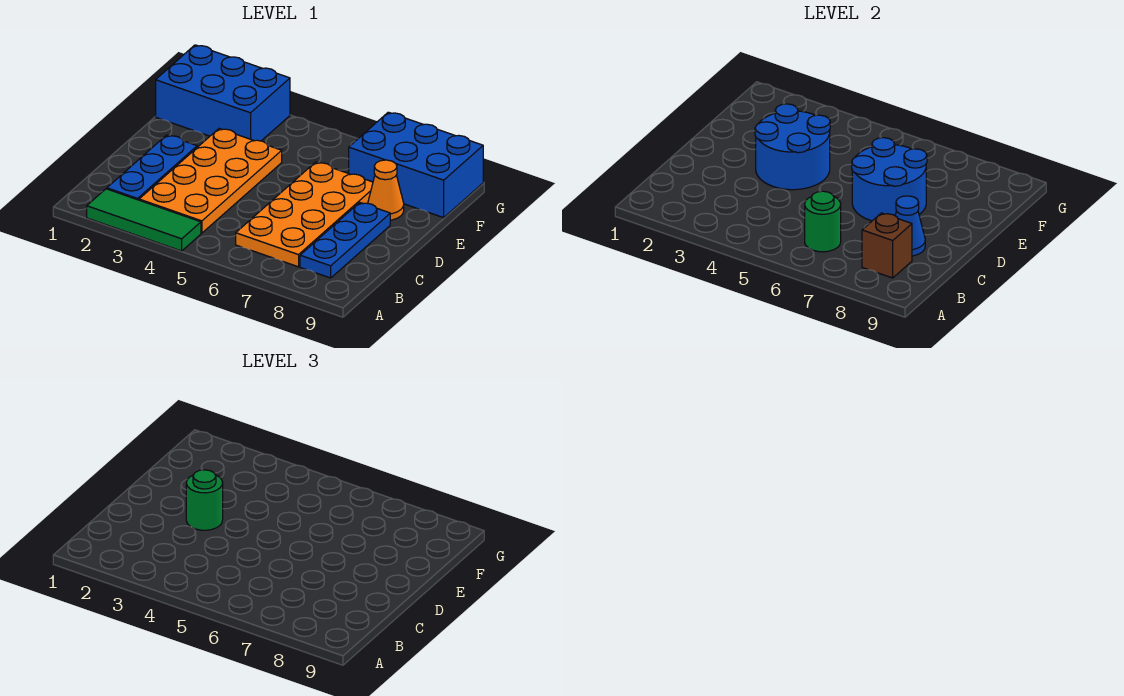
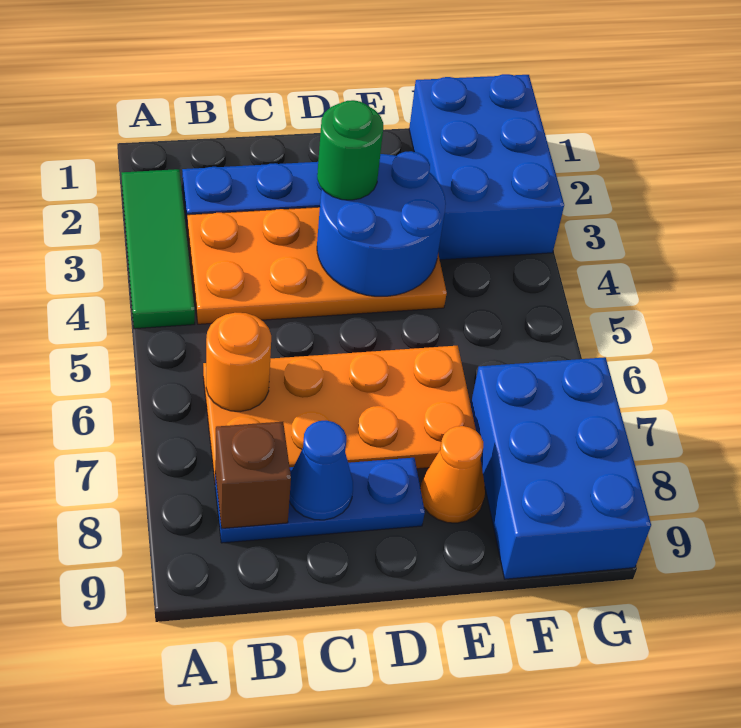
green 1x1 round brick [805,191,841,252] -> orange 1x1 round brick [206,313,271,411]
blue 2x2 round brick [852,138,927,221] -> none

